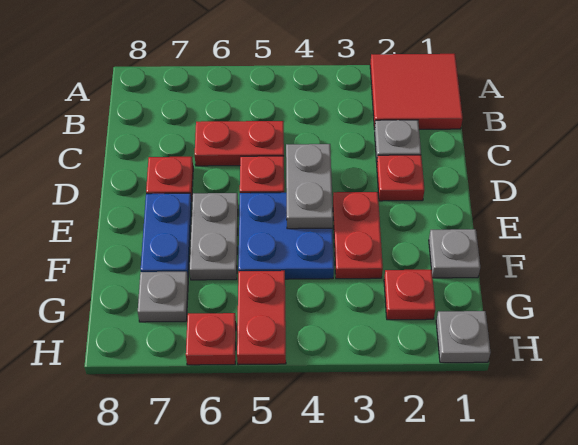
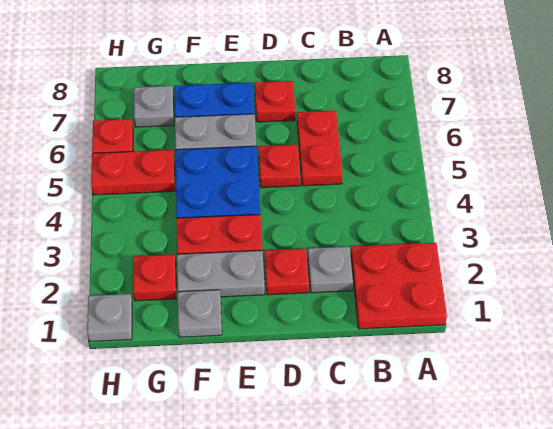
red 2x2 tile [370,54,463,129] -> red 2x2 plate [351,243,447,329]
grey 1x2 plate [286,144,333,229] -> grey 1x2 plate moved to [177,251,265,297]

